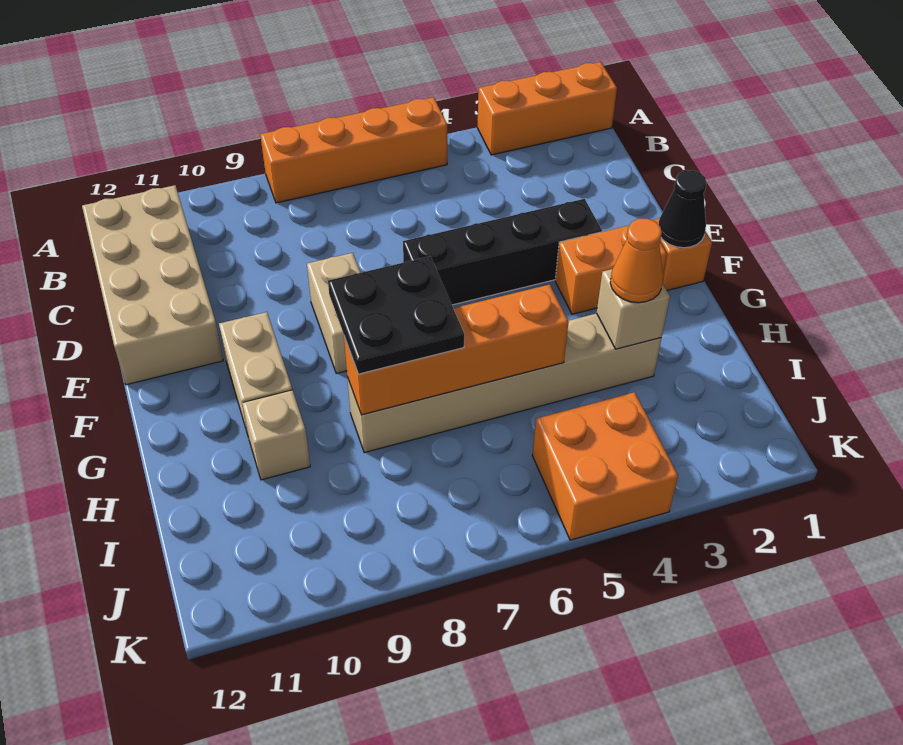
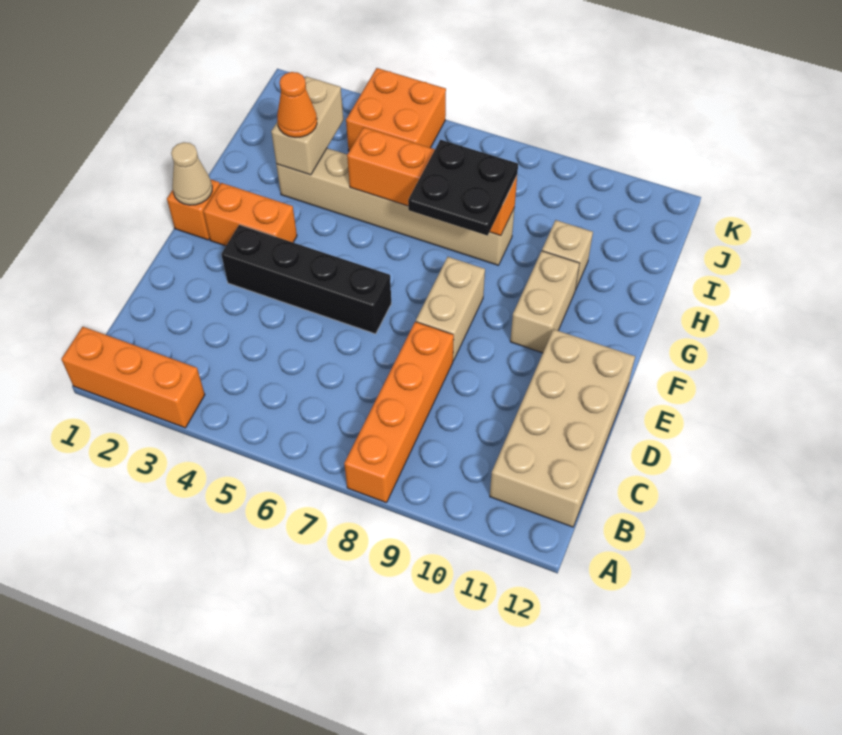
orange 1x4 brick [260,97,447,203] -> orange 1x4 brick turned to [344,322,454,503]
black 1x1 cone [658,170,706,248] -> tan 1x1 cone [171,142,212,205]
tan 1x1 brick [597,269,670,349] -> tan 1x2 brick [271,76,343,175]

